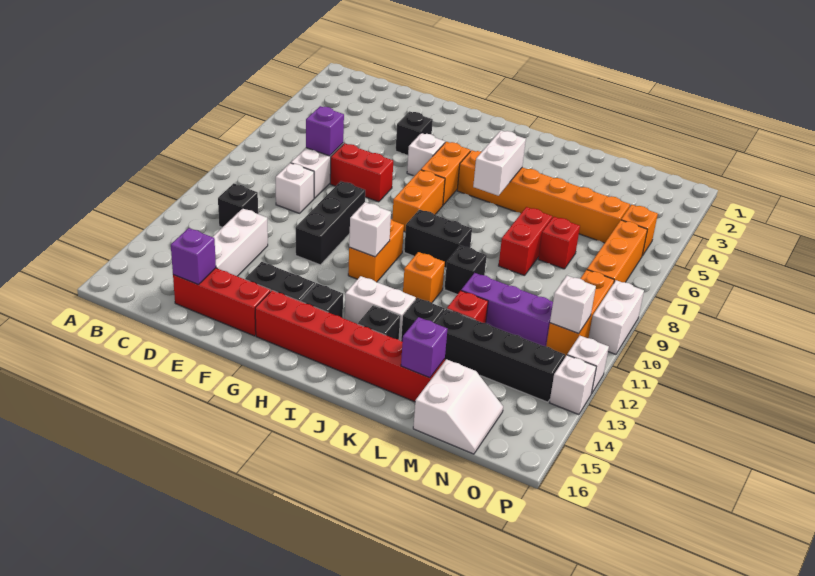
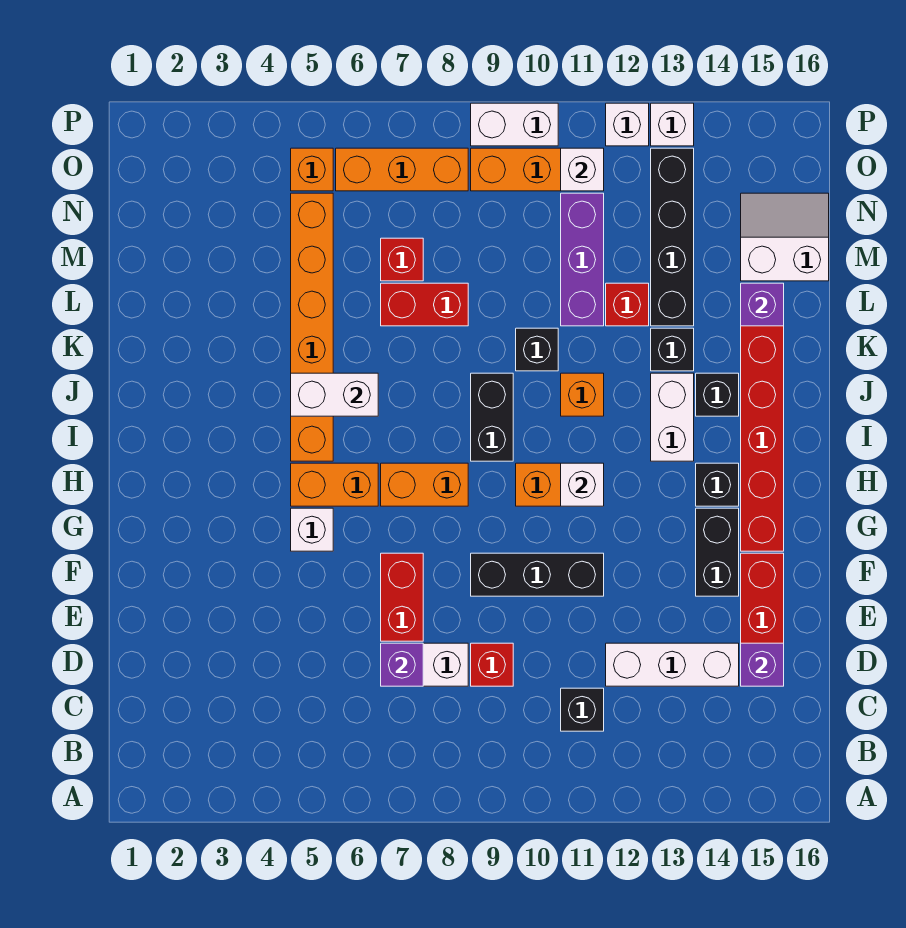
white 1x1 brick [276,163,314,213] -> red 1x1 brick [471,643,513,686]
black 1x1 brick [396,111,433,155] -> none

